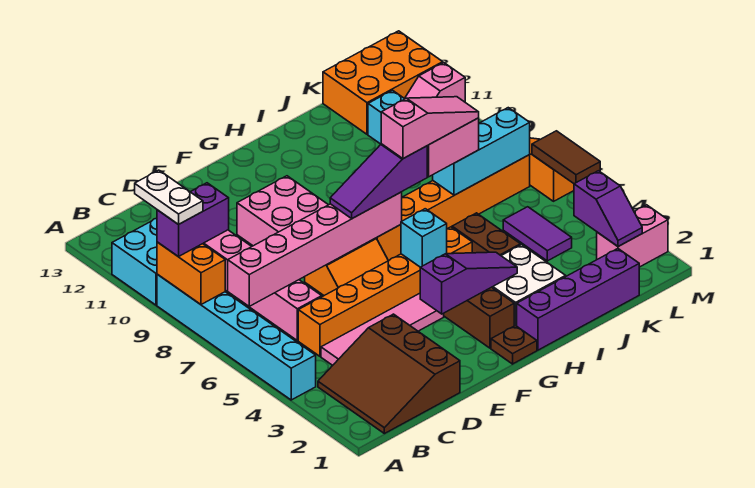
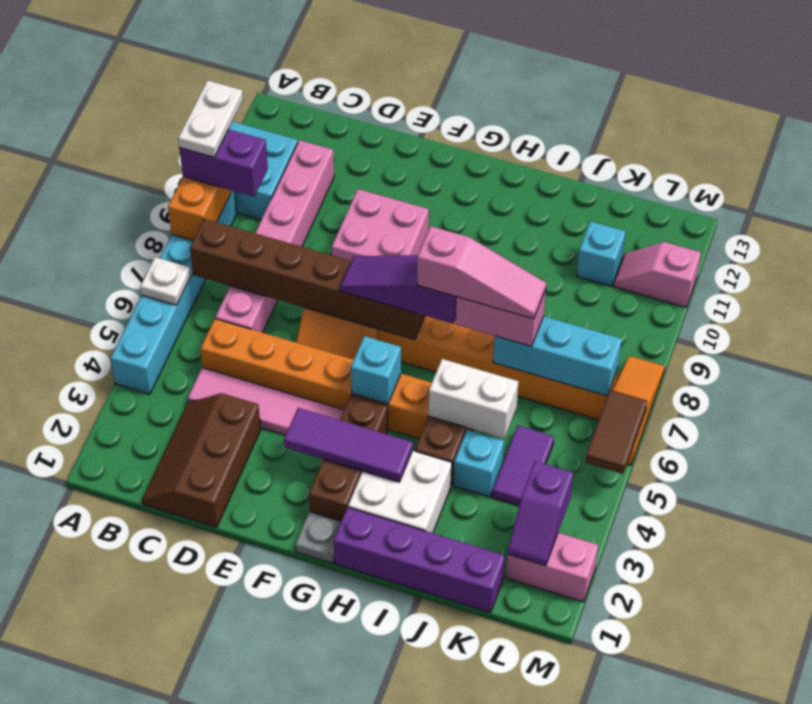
none -> white 1x1 plate [140,257,191,305]
brown 3x3 slope [318,314,460,434] -> brown 2x3 slope [142,393,261,527]
pink 1x6 brick [228,192,402,306] -> brown 1x6 brick [190,219,425,340]
purple 1x3 slope [420,252,517,314] -> purple 1x3 tile [284,408,413,482]
brown 1x1 plate [491,326,537,364] -> grey 1x1 plate [295,512,341,563]
none -> white 1x2 brick [429,359,518,439]
none -> cyan 1x1 brick [454,430,504,497]
orange 2x3 brick [323,31,443,134] -> none

